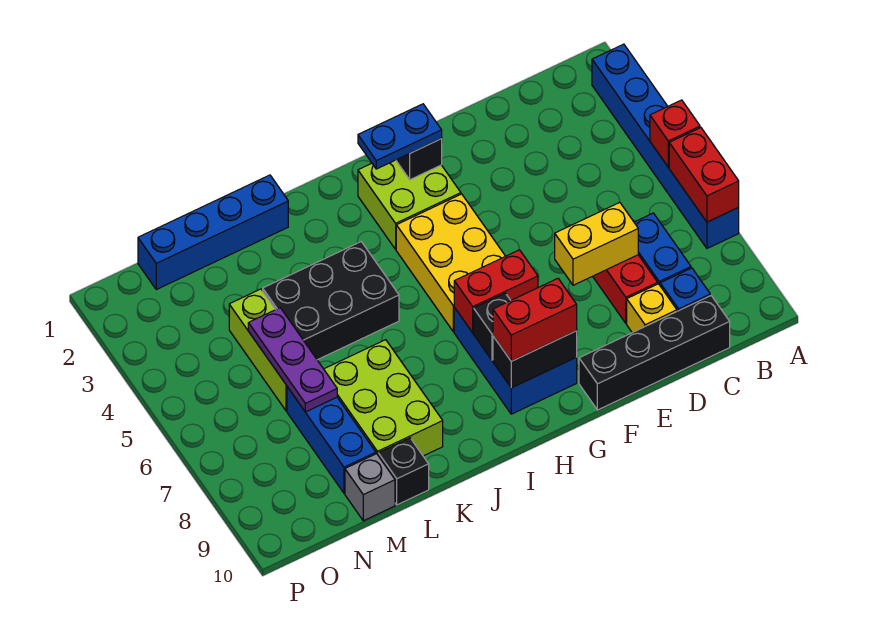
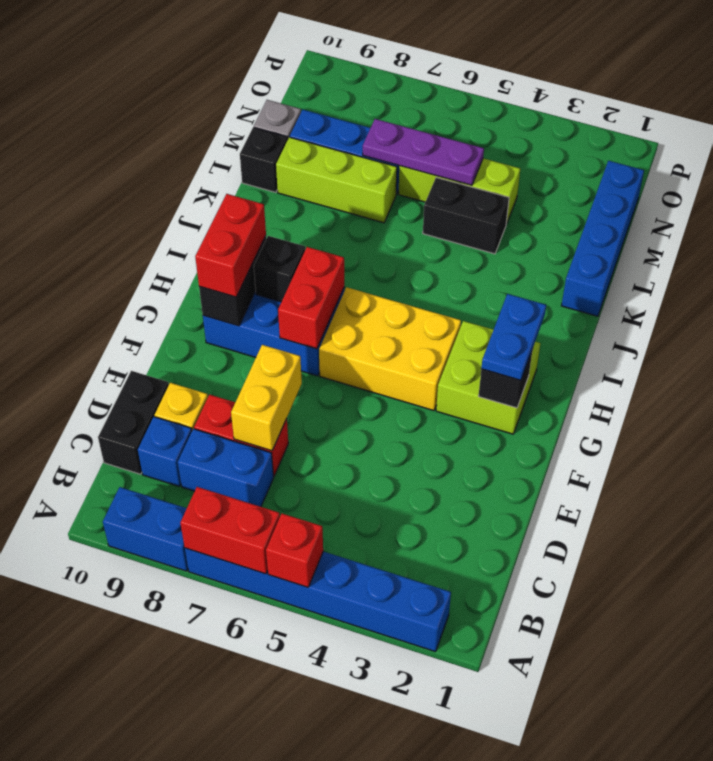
none -> blue 1x2 brick [103,487,188,571]
black 1x4 brick [579,296,730,410] -> black 1x2 brick [98,371,169,474]
black 2x3 brick [263,242,399,360] -> black 1x2 brick [423,177,509,254]
lime 2x3 brick [324,340,443,456] -> lime 1x3 brick [276,137,397,223]

